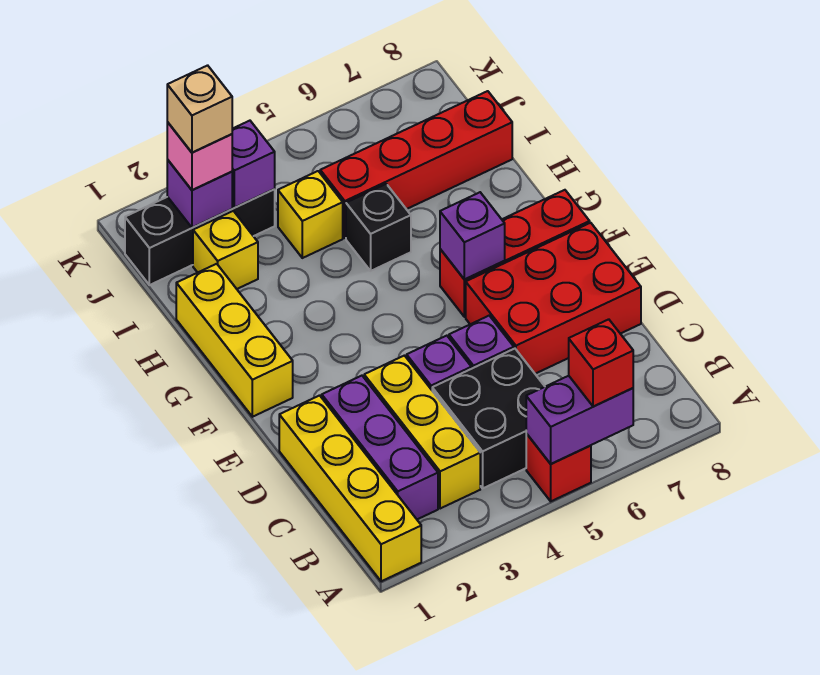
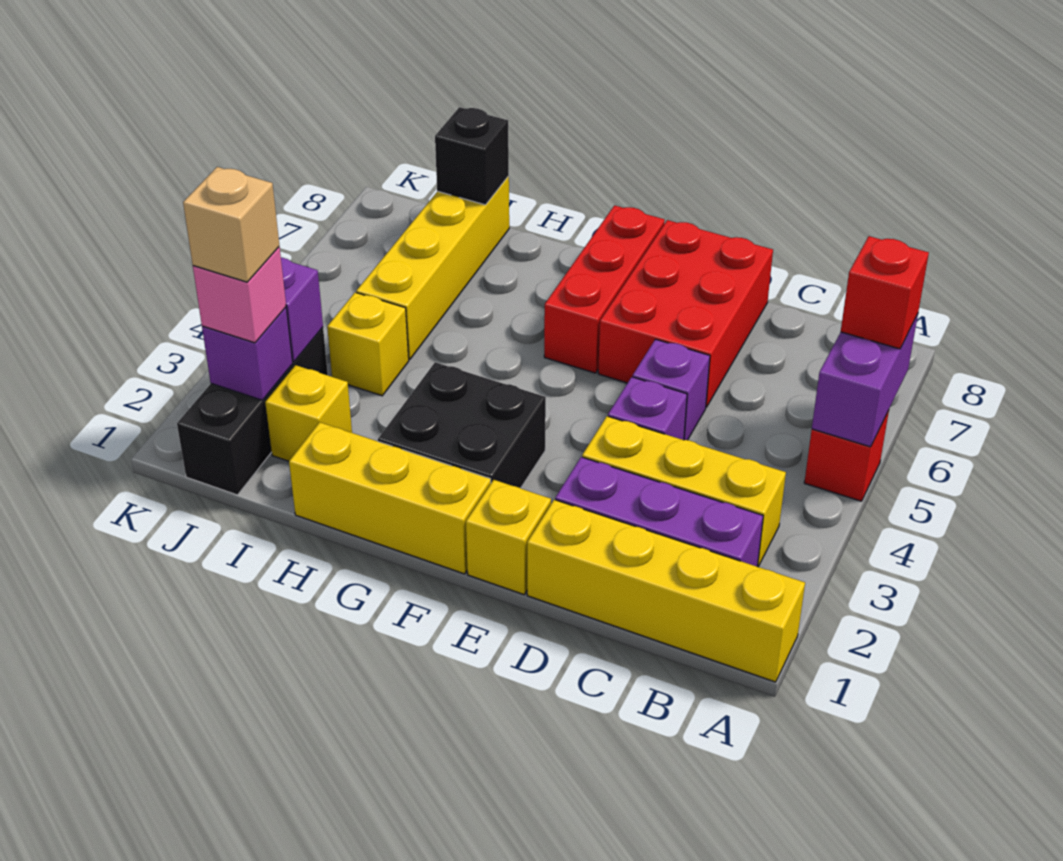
black 2x2 brick [432,349,545,488] -> black 2x2 brick moved to [378,362,546,488]
none -> yellow 1x1 brick [466,480,551,595]
purple 1x1 brick [440,192,505,280] -> none
black 1x1 brick [346,184,411,271] -> black 1x1 brick moved to [435,107,509,205]
red 1x4 brick [320,91,512,238] -> yellow 1x4 brick [356,176,509,359]

